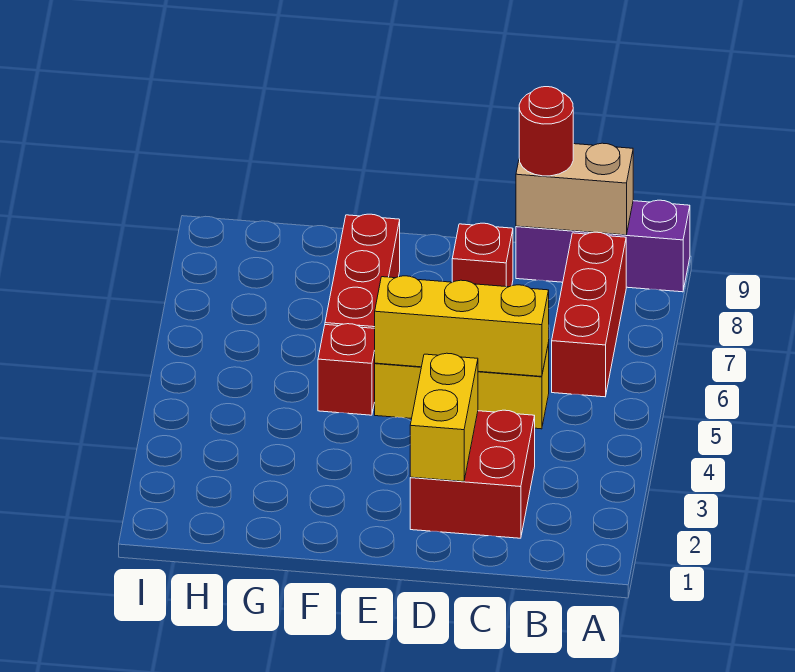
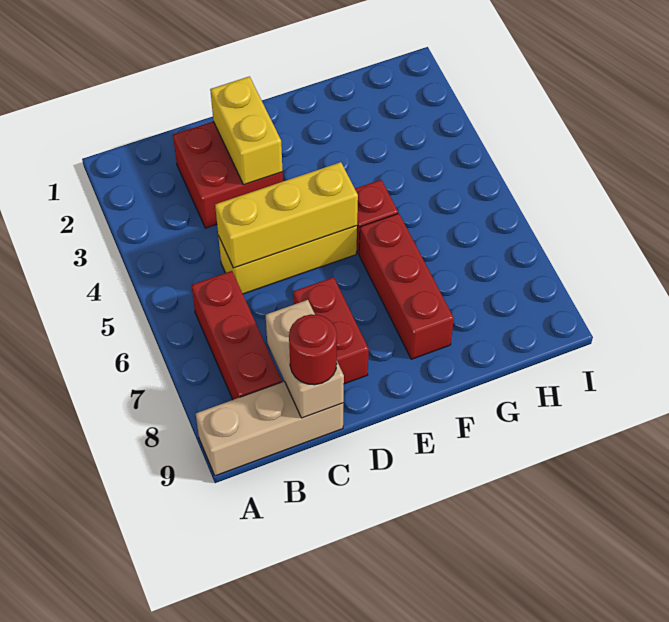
purple 1x3 brick [516,200,690,292] -> tan 1x3 brick [196,381,344,476]
tan 1x2 brick [516,143,633,235] -> tan 1x2 brick turned to [266,300,344,418]
red 1x1 brick [452,223,513,287] -> red 1x2 brick [293,277,369,384]

